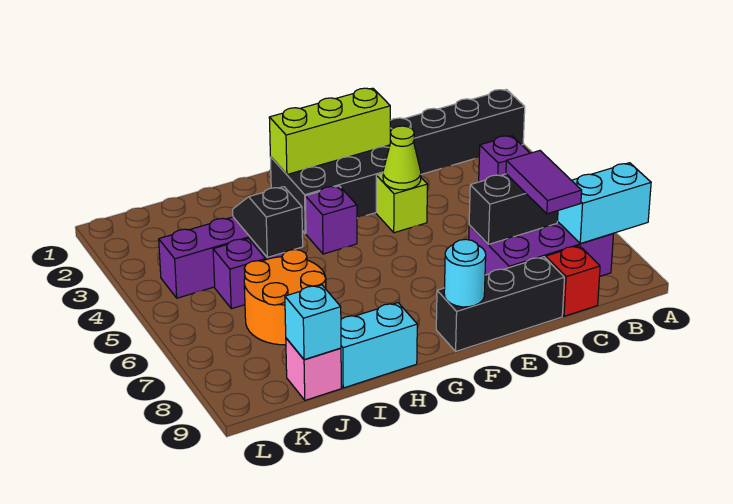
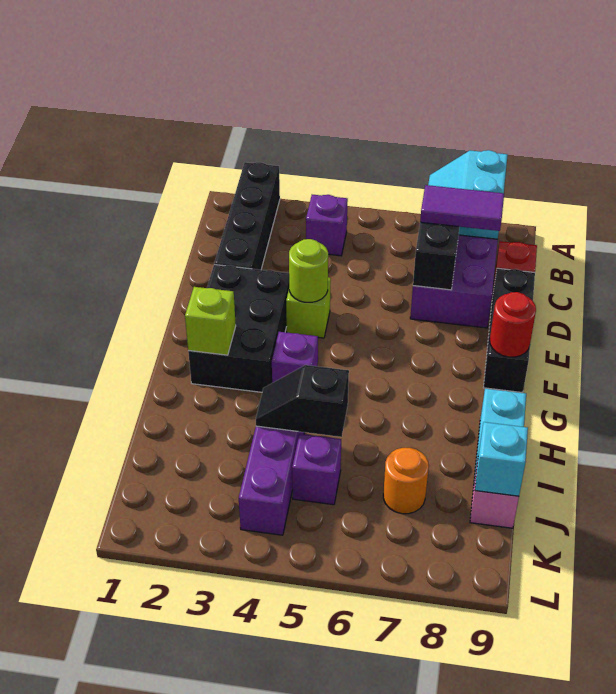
lime 1x3 brick [269,88,390,174] -> lime 1x1 brick [185,287,236,355]
lime 1x1 cone [383,126,421,190] -> lime 1x1 round brick [289,239,328,302]
cyan 1x1 round brick [444,239,486,307] -> red 1x1 round brick [490,292,536,357]
orange 2x2 round brick [244,250,326,345] -> orange 1x1 round brick [383,448,429,514]

